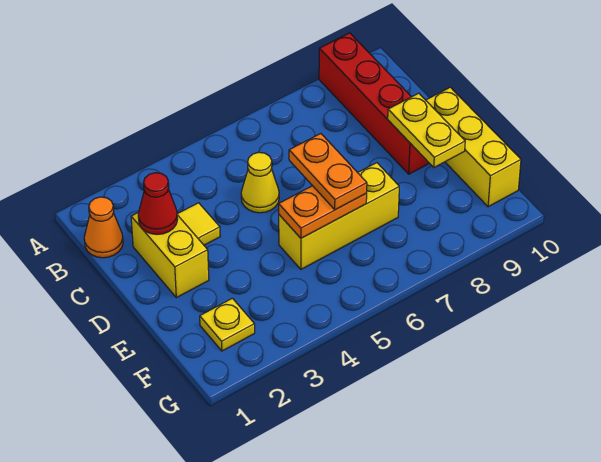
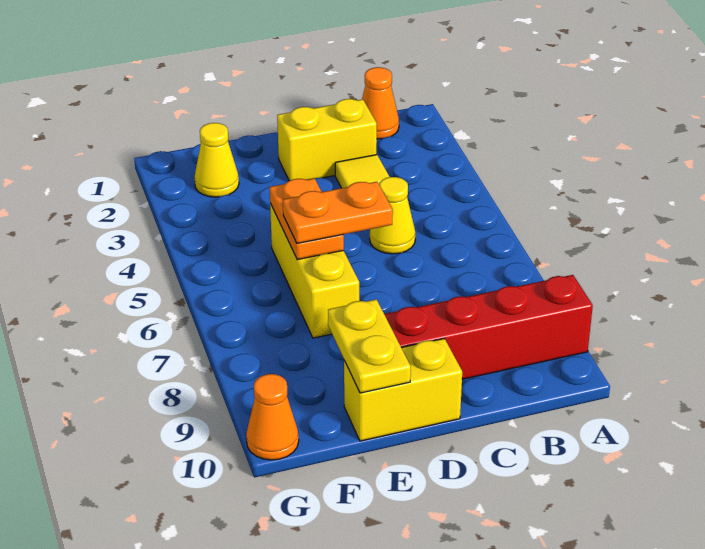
red 1x1 cone [138,173,178,234] -> none
yellow 1x2 plate [388,93,465,167] -> yellow 1x2 plate turned to [328,299,411,393]
yellow 1x3 brick [426,87,521,207] -> yellow 1x2 brick [344,339,462,441]
yellow 1x1 plate [200,298,255,351] -> yellow 1x1 cone [194,123,239,197]
none -> orange 1x1 cone [246,374,299,460]

